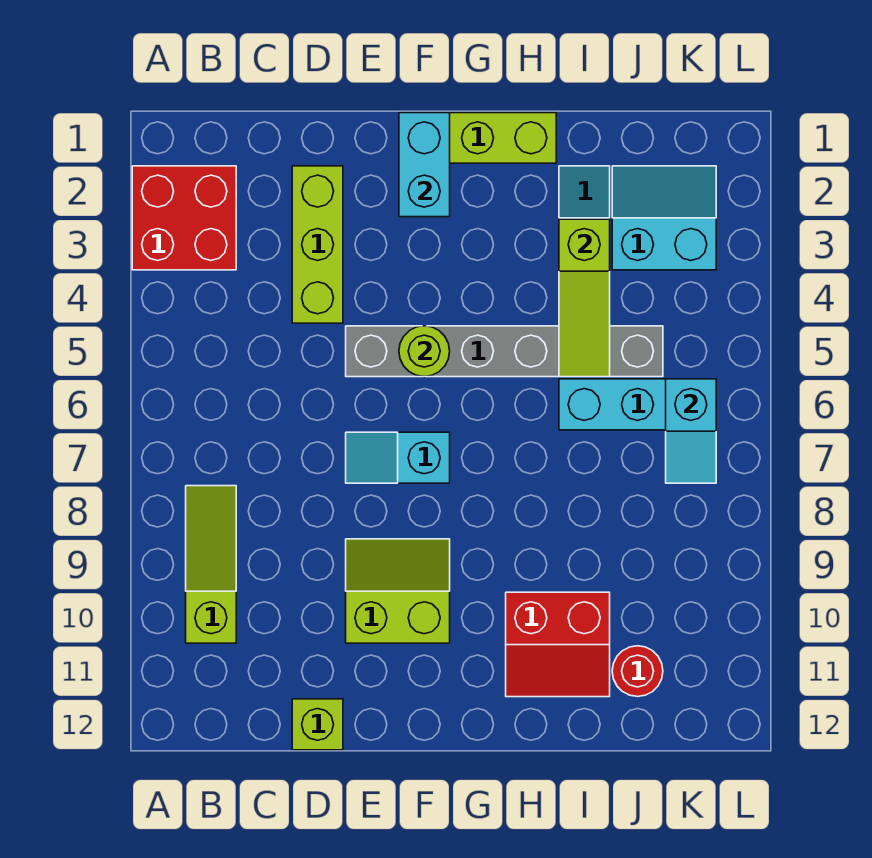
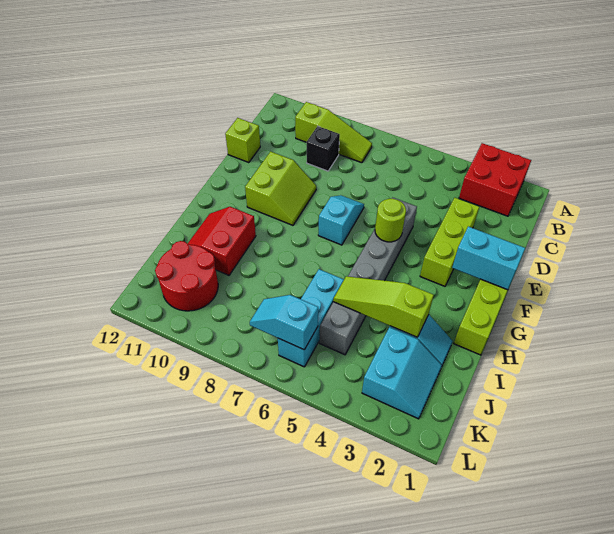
none -> black 1x1 brick [307,126,340,171]
lime 1x3 brick [292,166,343,323] -> lime 1x3 brick turned to [420,198,479,286]
red 1x1 round brick [612,646,663,697] -> red 2x2 round brick [155,241,218,311]

